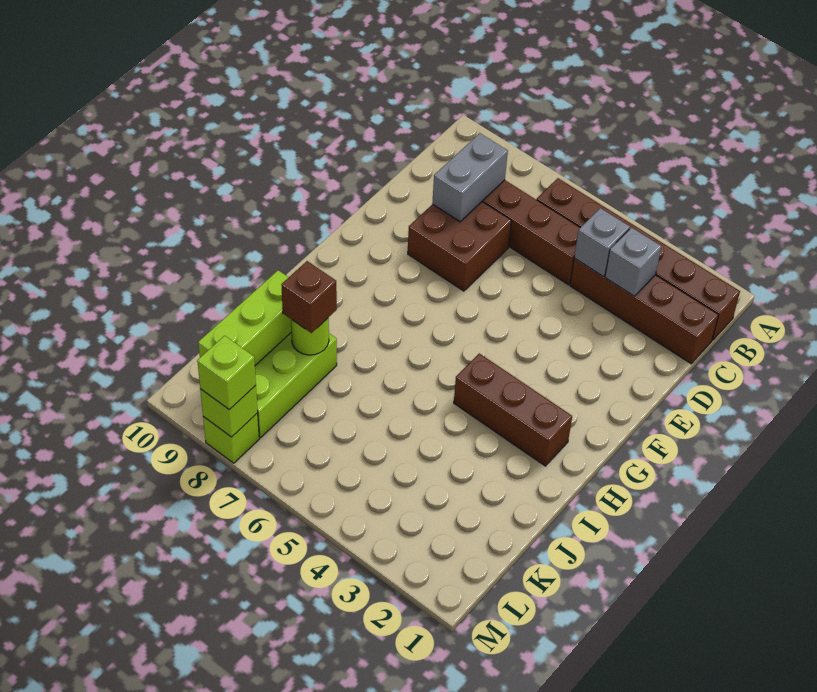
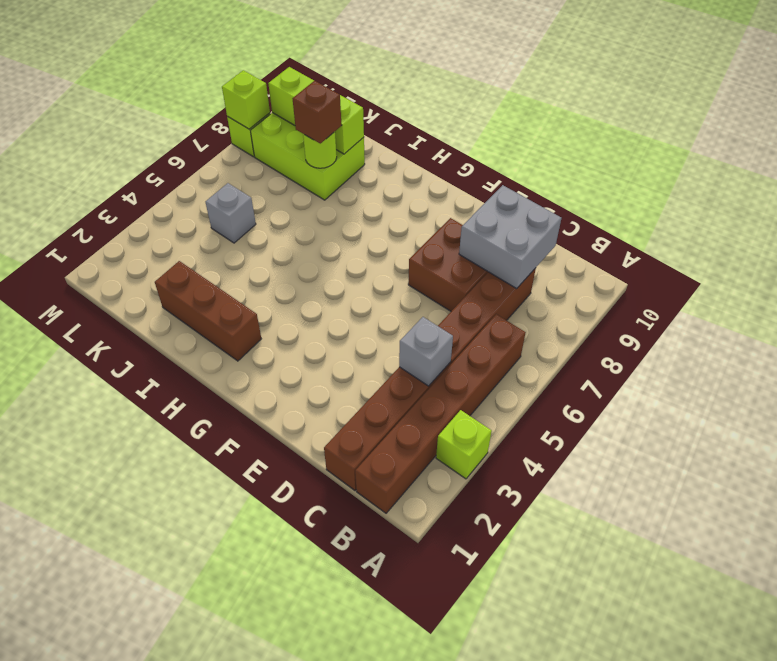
grey 1x1 brick [605,228,661,296] -> grey 1x1 brick moved to [205,183,256,243]
grey 1x2 brick [432,133,508,222] -> grey 2x2 brick [459,185,561,289]
brown 1x3 brick [454,353,572,466] -> brown 1x3 brick turned to [155,261,261,361]
lime 1x1 brick [197,336,256,410] -> lime 1x1 brick moved to [436,410,492,479]

